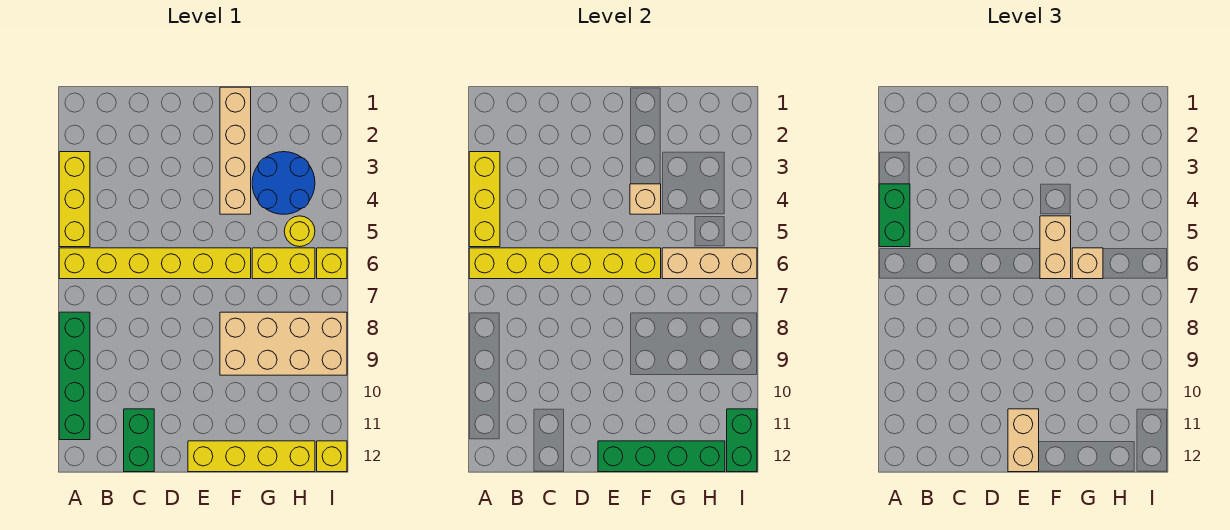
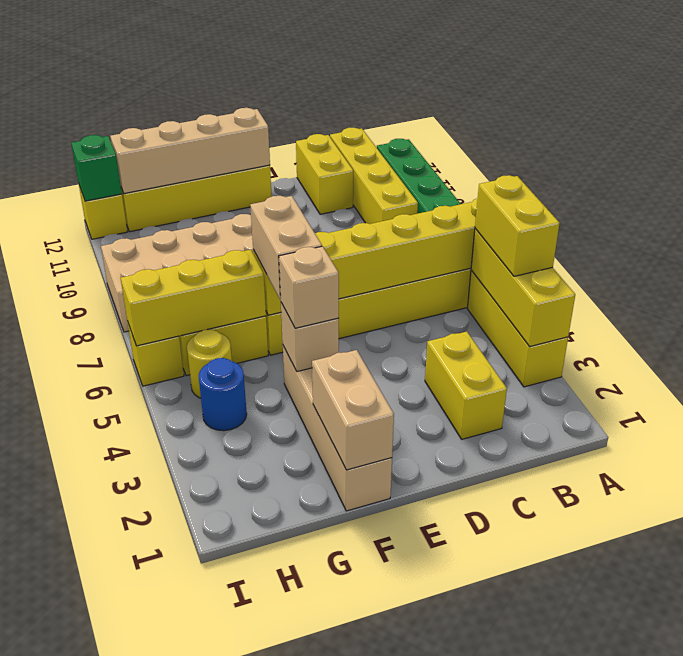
green 1x2 brick [879,184,910,247] -> yellow 1x2 brick [475,175,560,276]
none -> yellow 1x4 brick [330,128,418,224]
none -> yellow 1x2 brick [425,332,507,439]
green 1x2 brick [124,409,154,472] -> yellow 1x2 brick [296,134,353,214]
tan 1x2 brick [1008,409,1039,472] -> tan 1x2 brick moved to [312,350,394,470]
green 1x4 brick [598,441,725,472] -> tan 1x4 brick [110,108,270,194]
blue 2x2 round brick [252,152,315,214] -> blue 1x1 round brick [199,358,247,431]
tan 1x3 brick [662,248,757,279] -> yellow 1x3 brick [121,250,266,346]
tan 1x1 brick [1072,248,1103,279] -> tan 1x1 brick moved to [279,246,339,328]
green 1x2 brick [727,409,757,472] -> green 1x1 brick [71,135,122,201]

